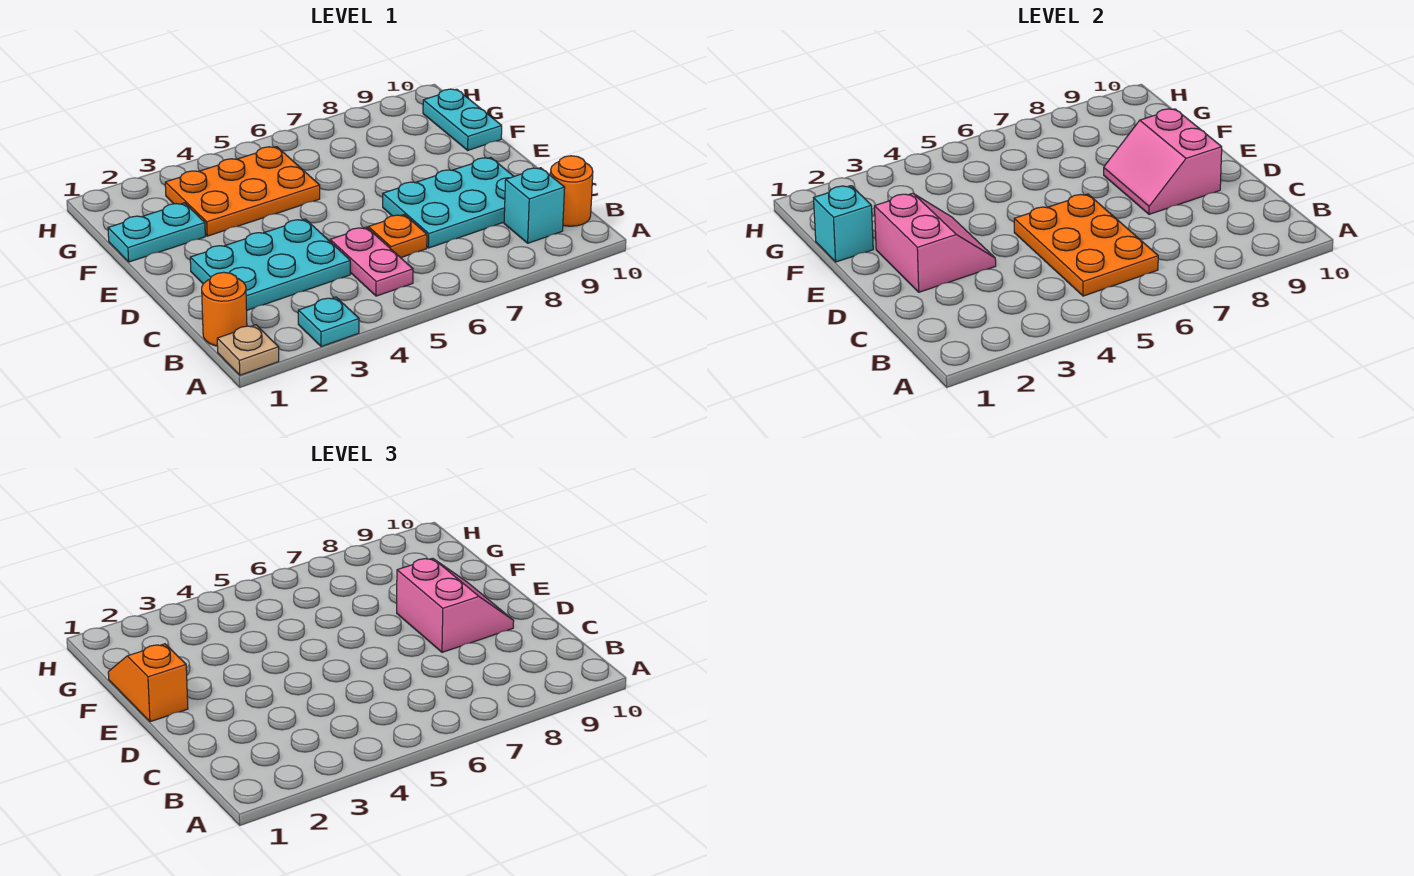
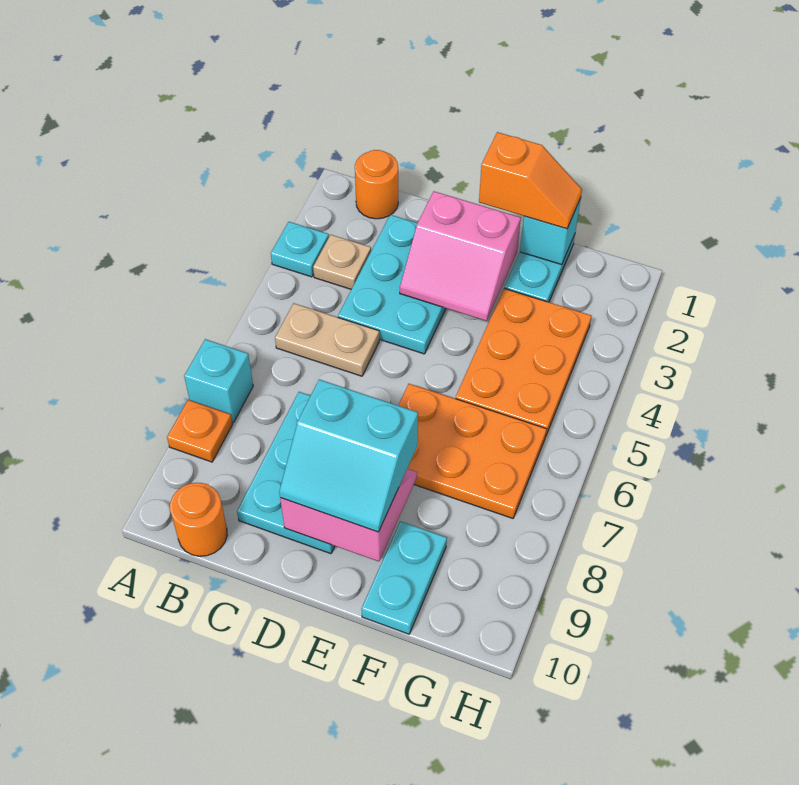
tan 1x1 plate [217,325,279,375] -> tan 1x1 plate moved to [313,235,371,289]
pink 1x2 plate [330,227,413,296] -> tan 1x2 plate [275,303,379,376]
orange 2x3 plate [1014,194,1158,296] -> orange 2x3 plate moved to [398,384,546,518]
cyan 1x1 brick [504,168,565,243] -> cyan 1x1 brick moved to [184,339,253,422]
orange 1x1 plate [368,215,427,258] -> orange 1x1 plate moved to [167,400,233,462]
pink 2x2 slope [397,558,514,652] -> cyan 2x2 slope [279,379,418,532]
cyan 1x2 plate [423,89,502,150] -> cyan 1x2 plate turned to [362,521,447,634]

